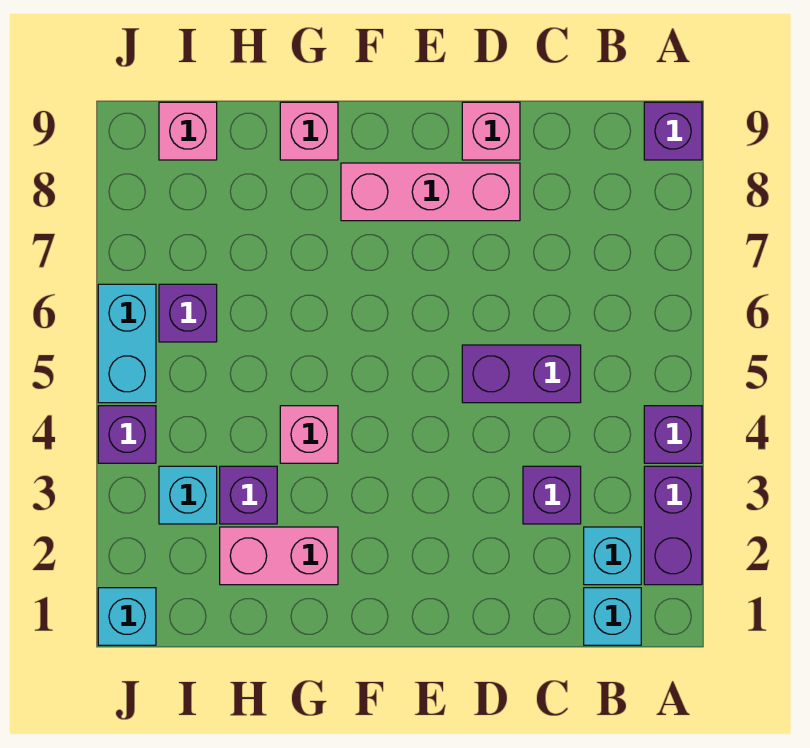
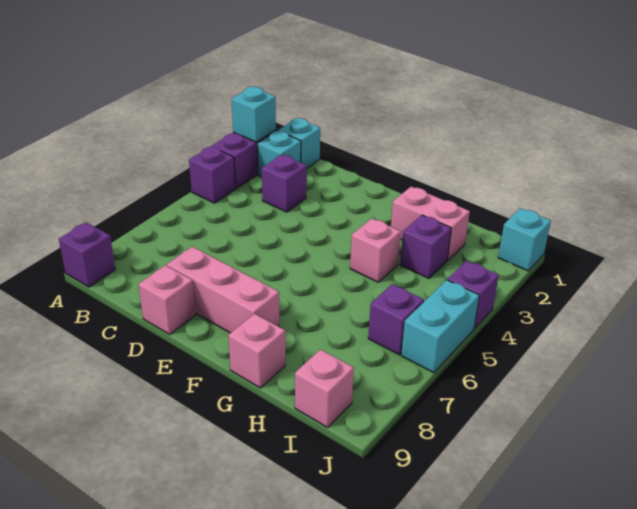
purple 1x2 brick [462,345,581,403] -> none
cyan 1x1 brick [159,466,217,524] -> cyan 1x1 brick moved to [232,87,276,142]

